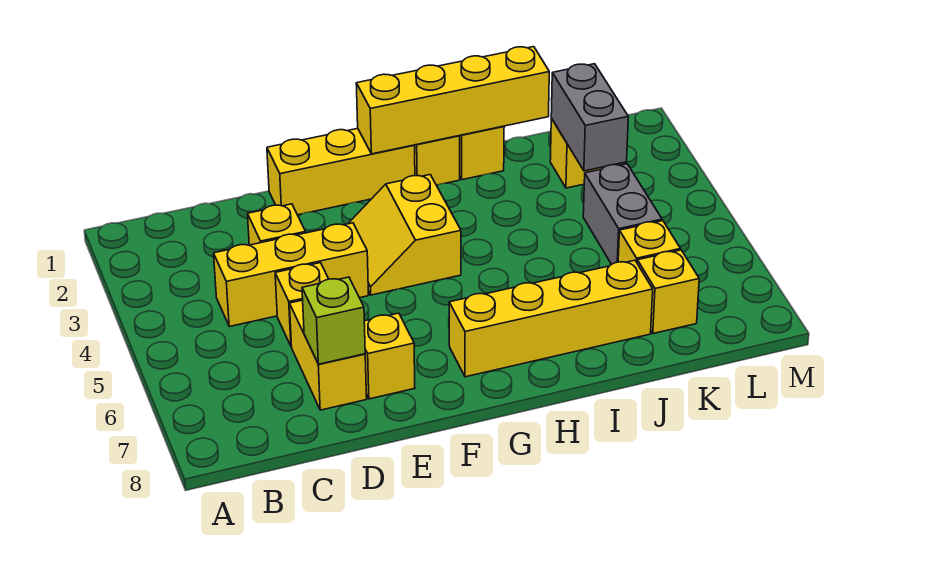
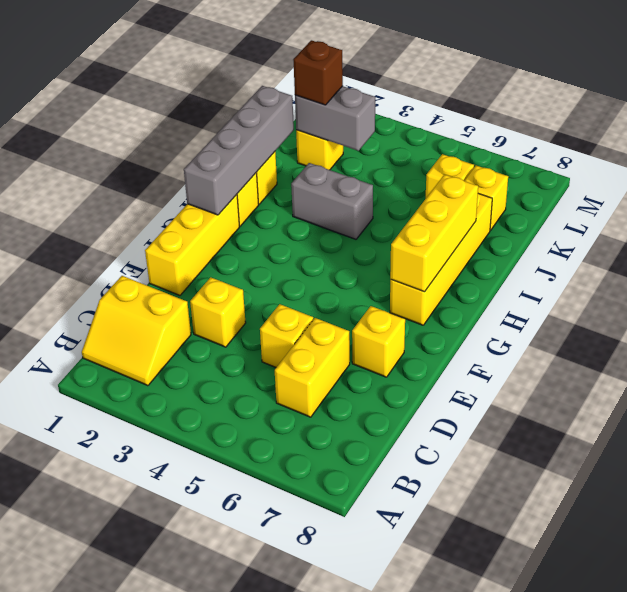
yellow 1x3 brick [214,223,369,327] -> yellow 1x3 brick moved to [390,174,478,292]
yellow 1x2 brick [290,300,367,410] -> yellow 1x2 brick turned to [275,318,350,417]
lime 1x1 brick [302,277,365,364] -> none
yellow 2x2 slope [348,175,461,295] -> yellow 2x2 slope moved to [82,276,191,386]
yellow 1x4 brick [356,47,549,154] -> grey 1x4 brick [184,86,294,215]
none -> brown 1x1 brick [293,40,343,105]
grey 1x2 brick [583,164,662,264] -> grey 1x2 brick moved to [291,163,373,239]

